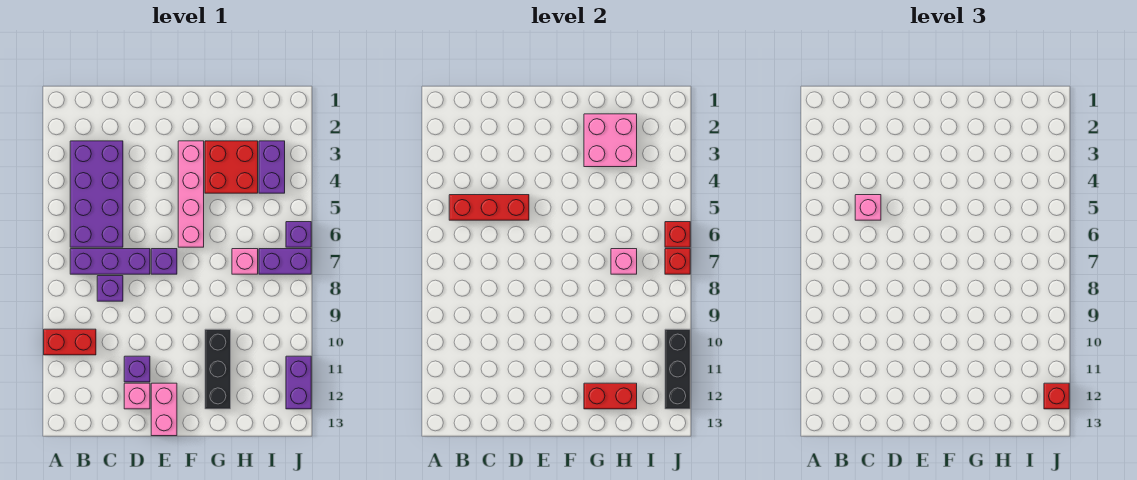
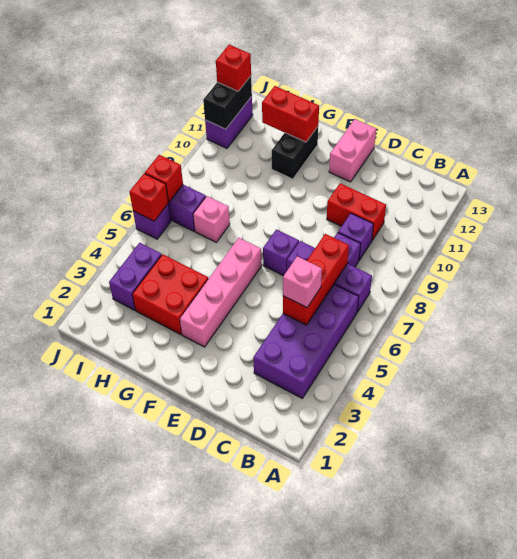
red 1x2 brick [44,329,96,355] -> red 1x2 brick moved to [327,183,386,240]
red 1x3 brick [449,195,529,220] -> red 1x3 brick turned to [283,234,349,325]
purple 1x1 brick [124,356,150,382] -> purple 1x1 brick moved to [338,213,374,260]
pink 1x1 brick [124,383,150,409] -> none
pink 2x2 brick [584,114,637,167] -> none
black 1x3 brick [205,329,231,409] -> black 1x2 brick [272,127,318,179]
pink 1x1 brick [611,249,637,274] -> none
black 1x3 brick [665,329,690,409] -> black 1x2 brick [203,76,252,129]

